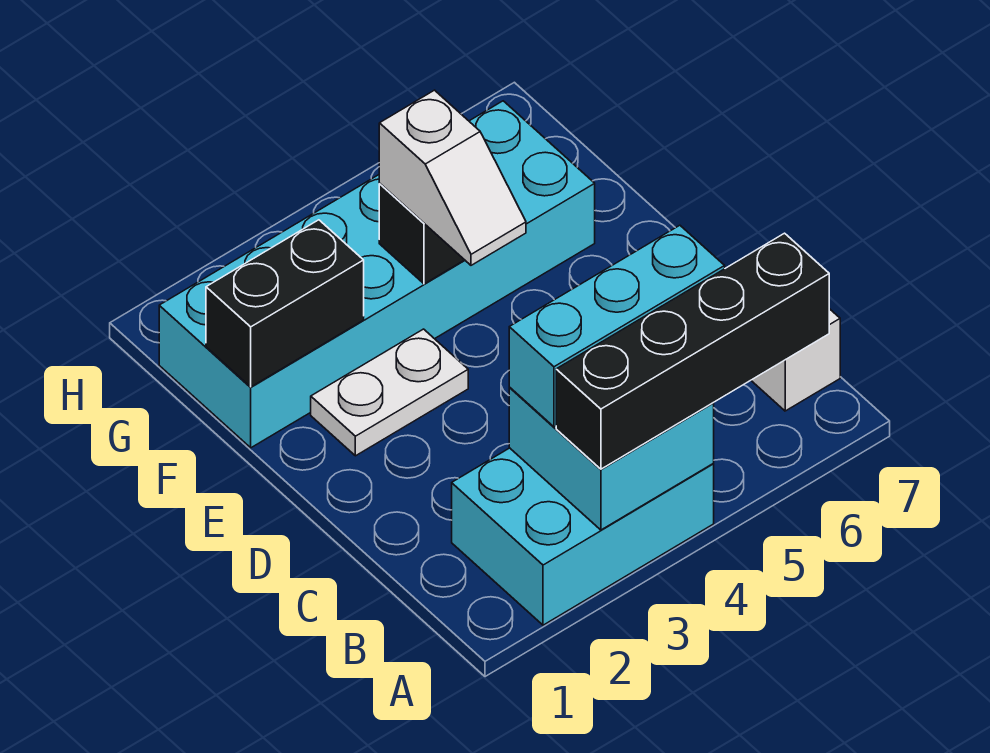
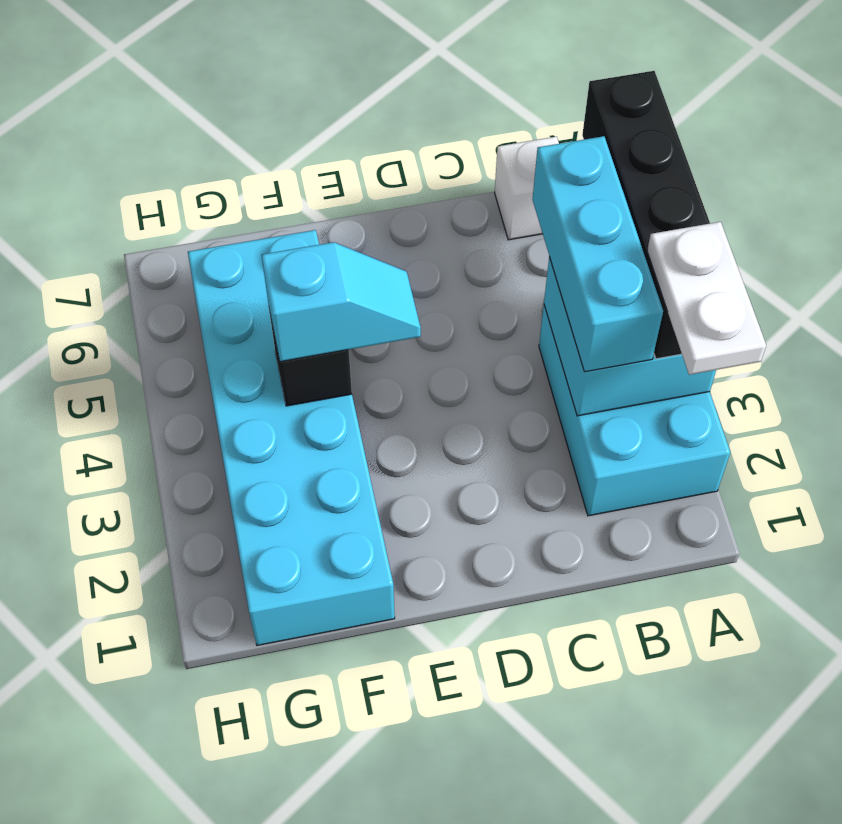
white 1x2 plate [311,329,468,456] -> white 1x2 plate moved to [647,222,766,375]
white 1x2 slope [379,90,526,265] -> cyan 1x2 slope [262,242,421,362]
black 1x2 brick [206,220,364,387] -> none

